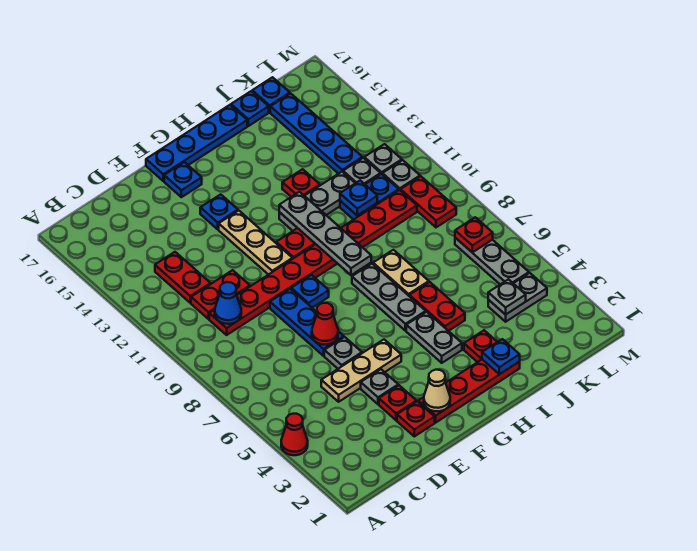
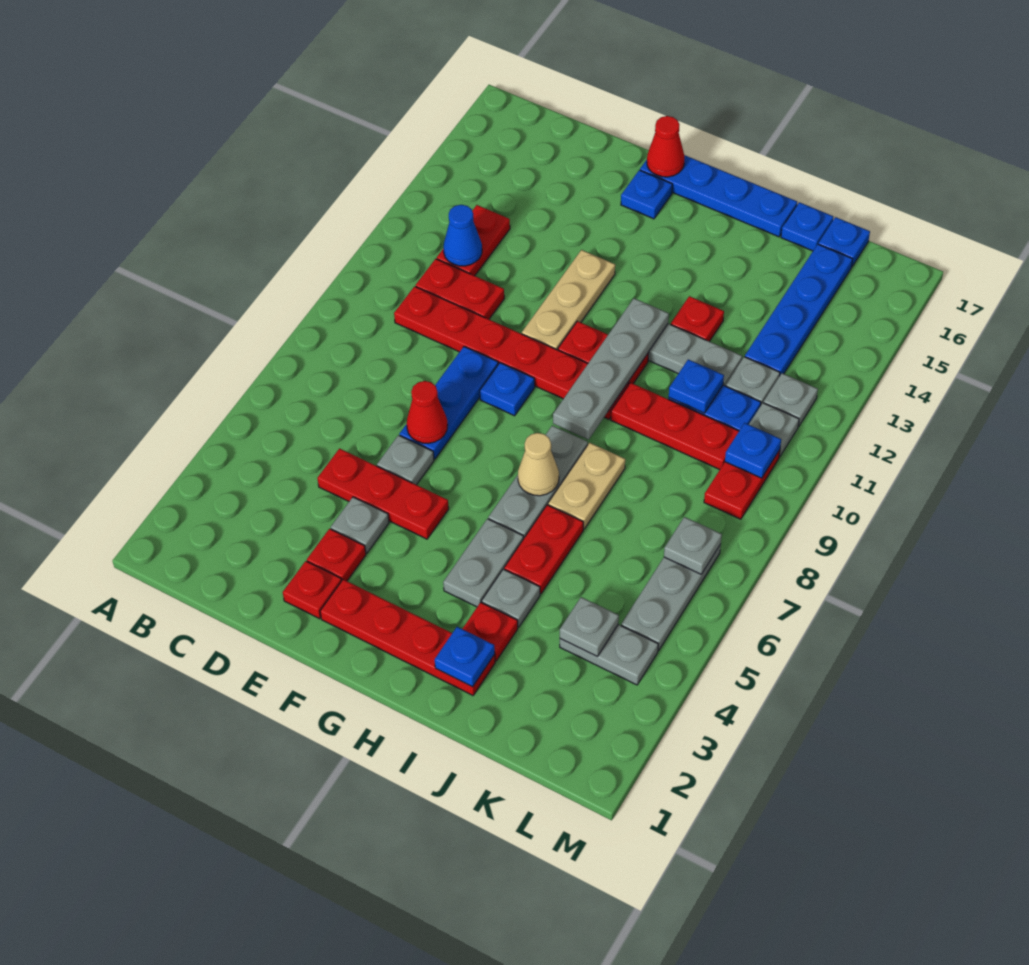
red 1x1 cone [281,414,308,455] -> red 1x1 cone moved to [647,116,684,177]
blue 1x1 cone [215,282,241,324] -> blue 1x1 cone moved to [443,205,482,266]
tan 1x3 plate [321,340,401,402] -> red 1x3 plate [317,449,449,539]
tan 1x1 cone [424,370,450,411] -> tan 1x1 cone moved to [518,433,559,496]
blue 1x1 plate [200,194,238,229] -> blue 1x1 plate moved to [725,423,781,478]
none -> grey 1x1 plate [482,569,540,627]
red 1x1 plate [455,217,493,252] -> grey 1x1 plate [664,517,722,574]

